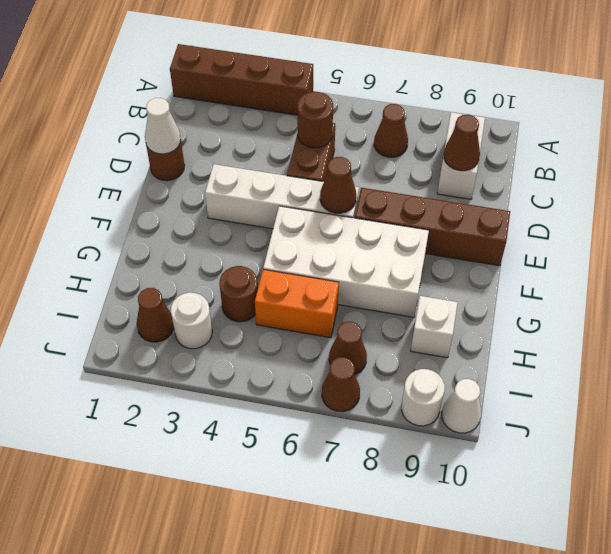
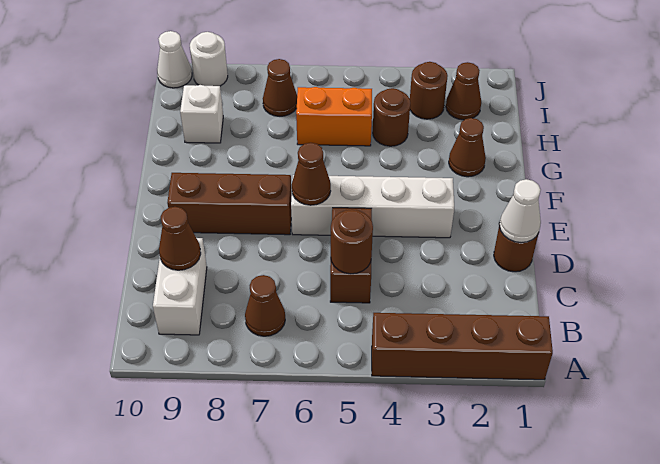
brown 1x4 brick [355,188,510,266] -> brown 1x3 brick [167,173,292,235]
white 2x4 brick [263,206,429,317] -> none
white 1x1 round brick [171,293,212,349] -> brown 1x1 round brick [410,62,448,119]
brown 1x1 cone [322,357,360,412] -> brown 1x1 cone moved to [449,118,486,177]

